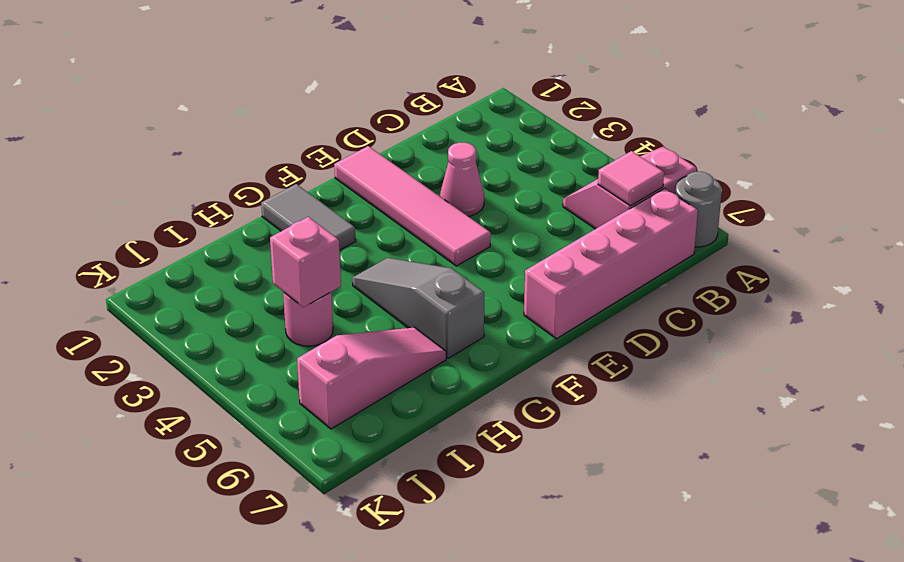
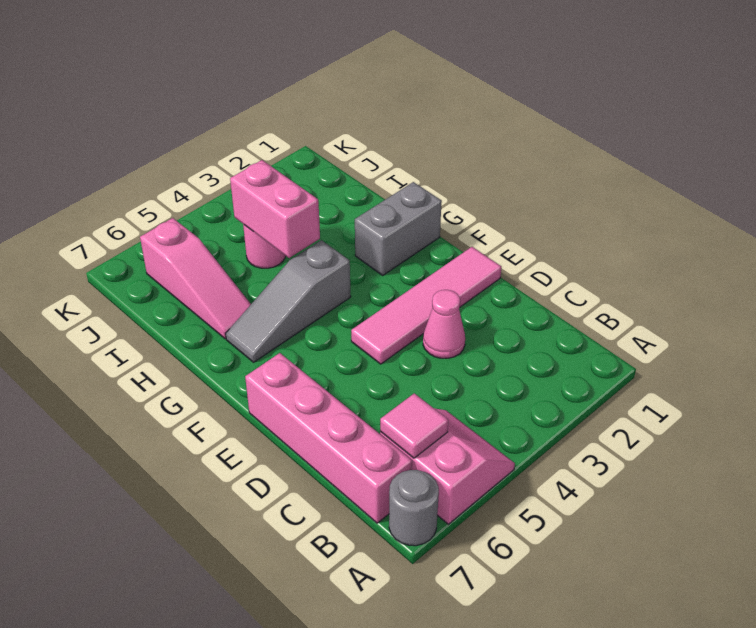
grey 1x2 tile [261,184,356,250] -> grey 1x2 brick [355,182,442,275]
grey 1x3 slope [352,258,484,358] -> grey 1x3 slope turned to [226,240,351,362]
pink 1x1 brick [270,217,341,307] -> pink 1x2 brick [230,160,320,258]

